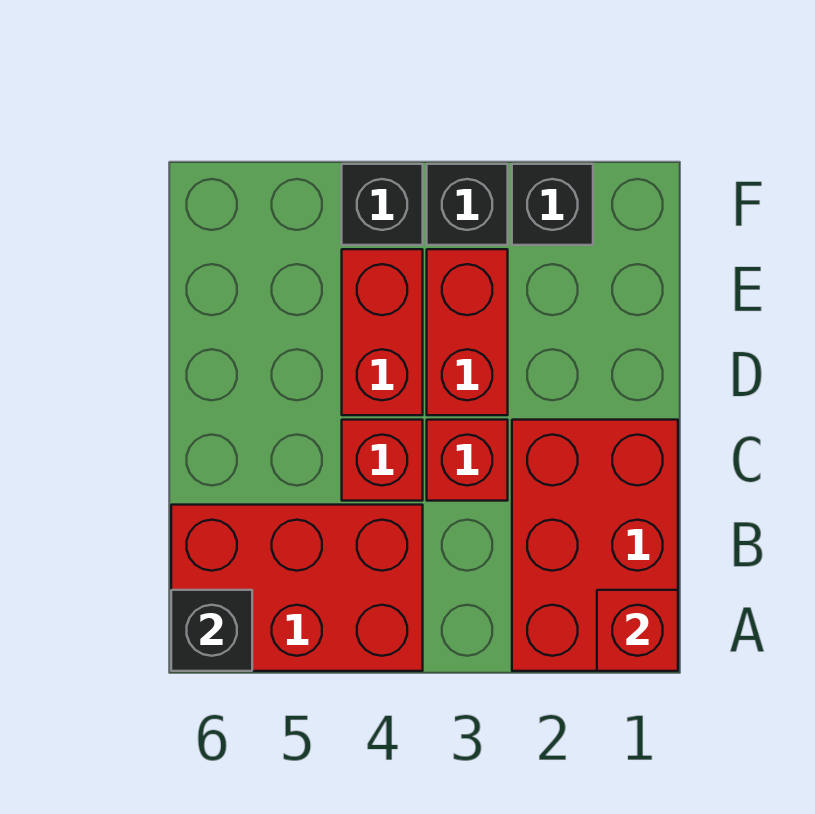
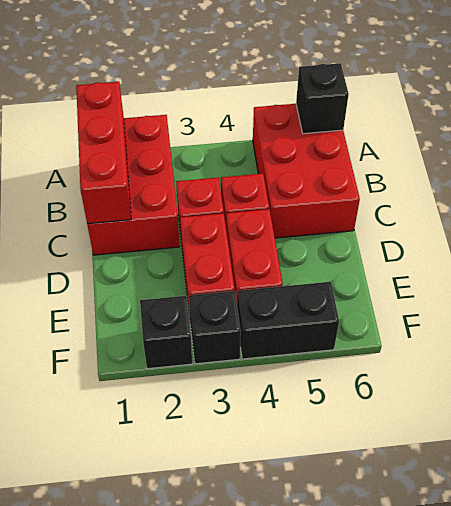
red 1x1 brick [597,590,678,671] -> red 1x3 brick [76,82,131,224]
red 2x3 brick [171,505,423,671] -> red 2x3 brick turned to [253,104,360,238]
black 1x1 brick [342,164,423,245] -> black 1x2 brick [237,282,339,359]

